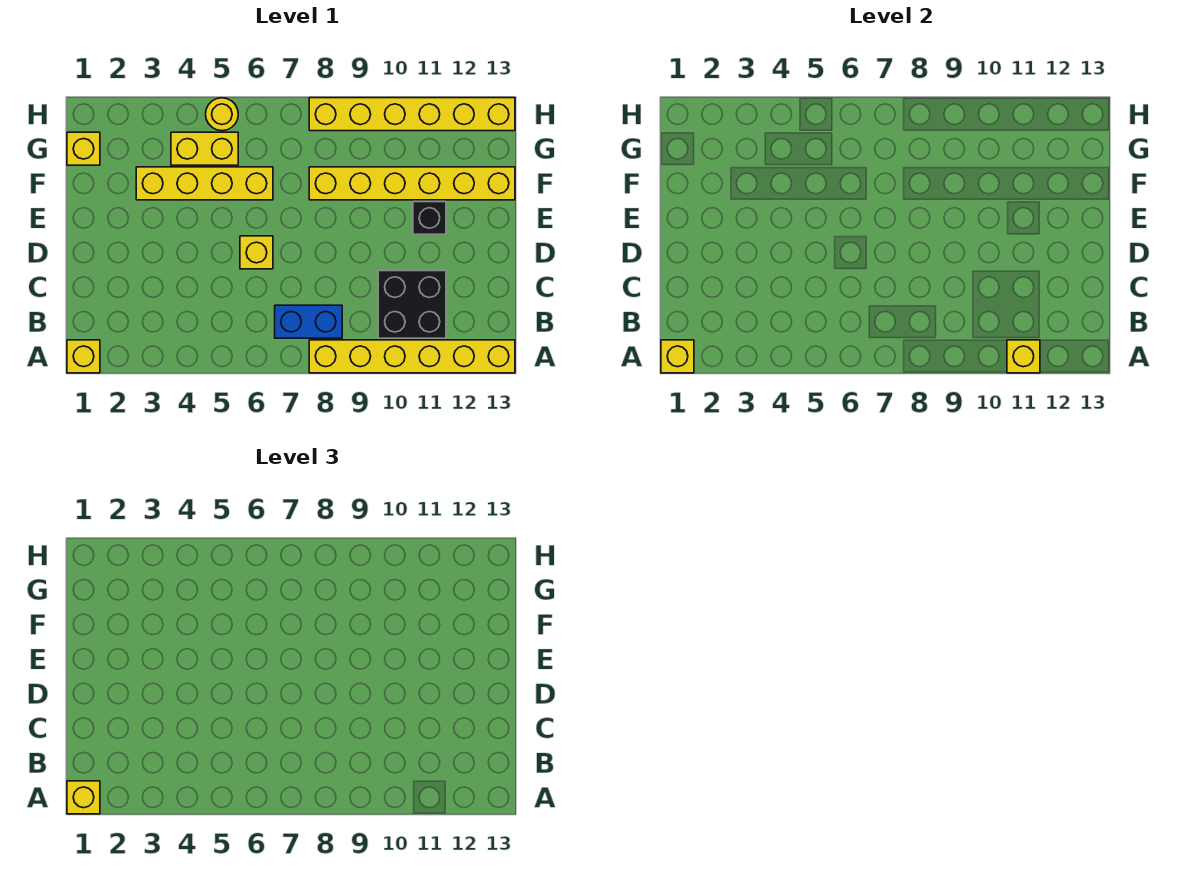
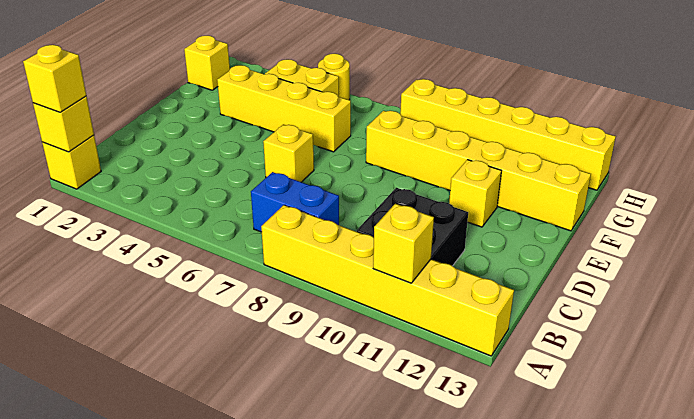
black 1x1 brick [413,202,446,234] -> yellow 1x1 brick [449,160,501,227]

